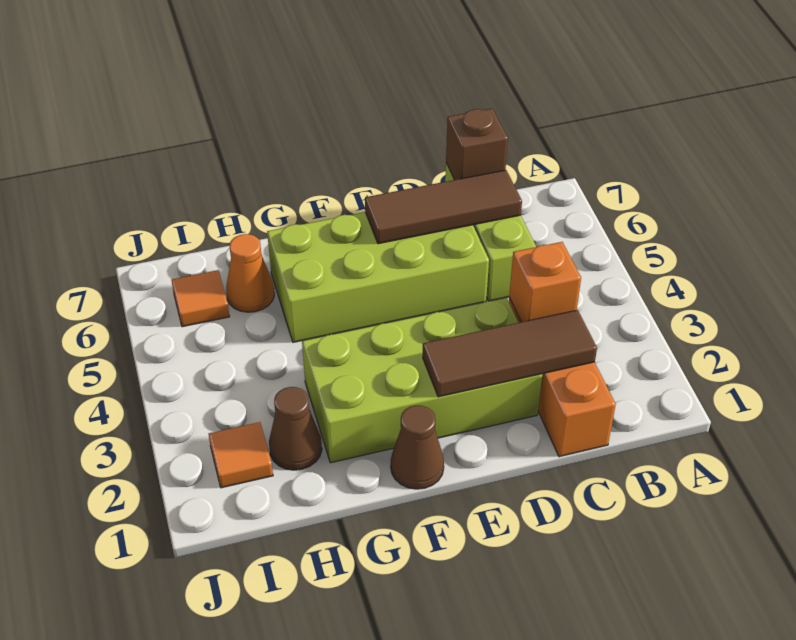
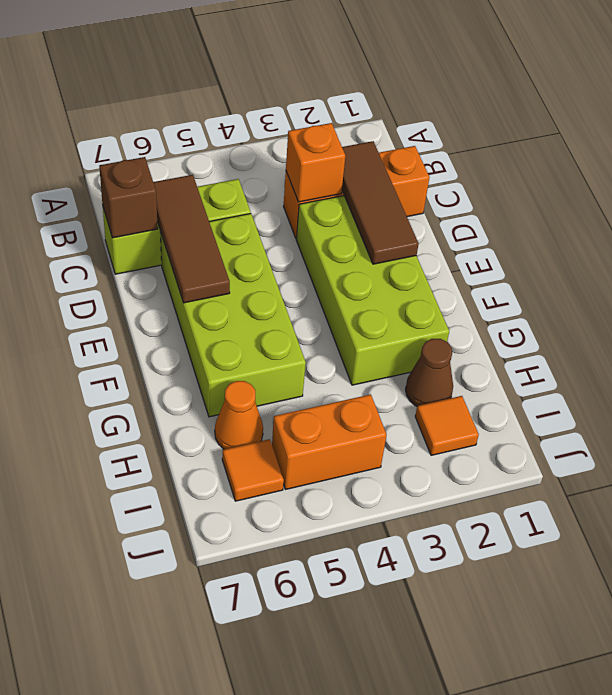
brown 1x1 cone [391,405,444,489] -> none
none -> orange 1x2 brick [272,394,386,490]

